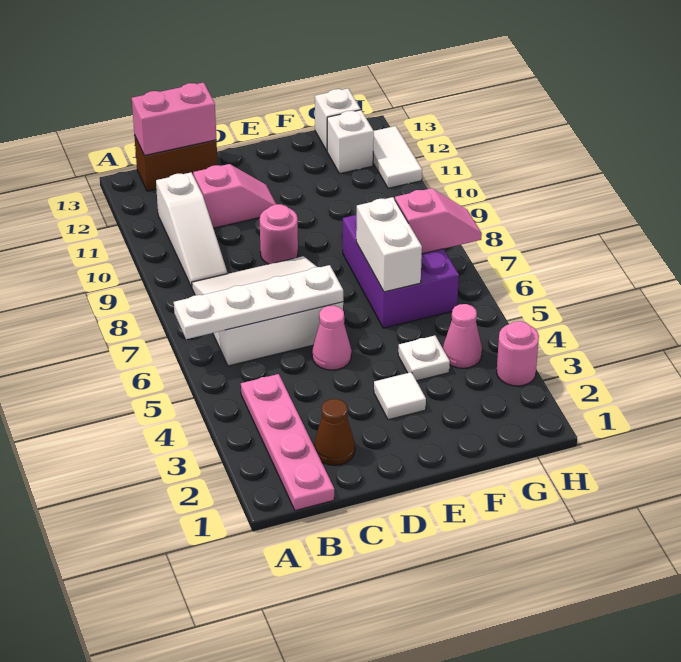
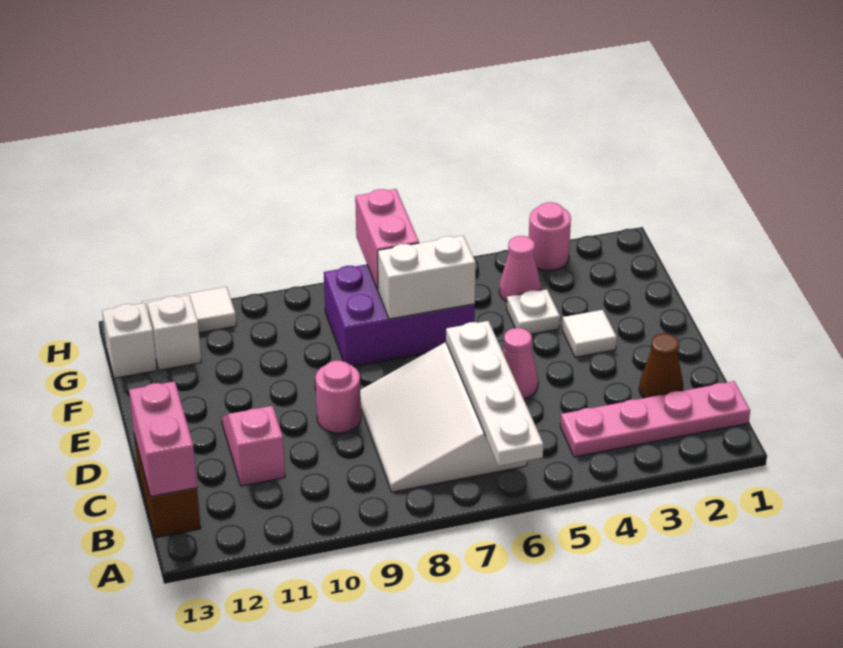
white 1x3 slope [156,173,228,287] -> none
pink 1x2 slope [395,188,482,254] -> pink 1x2 brick [355,189,419,290]

